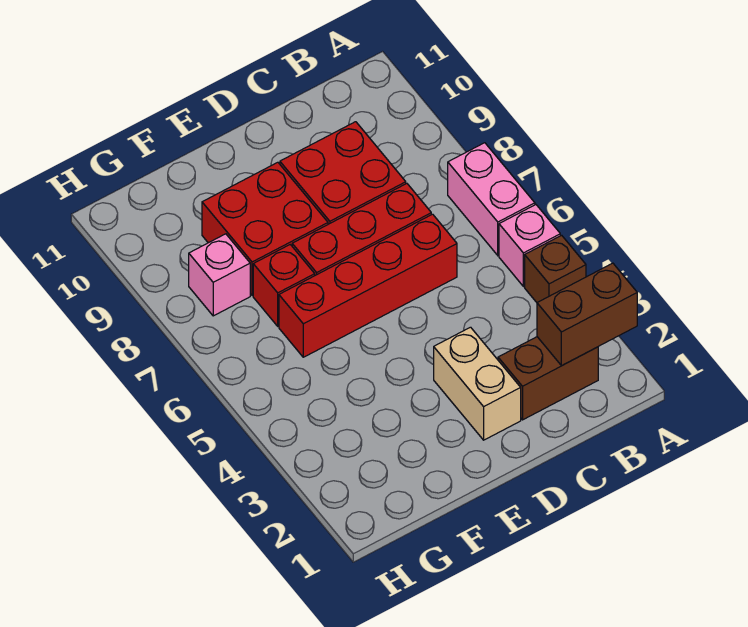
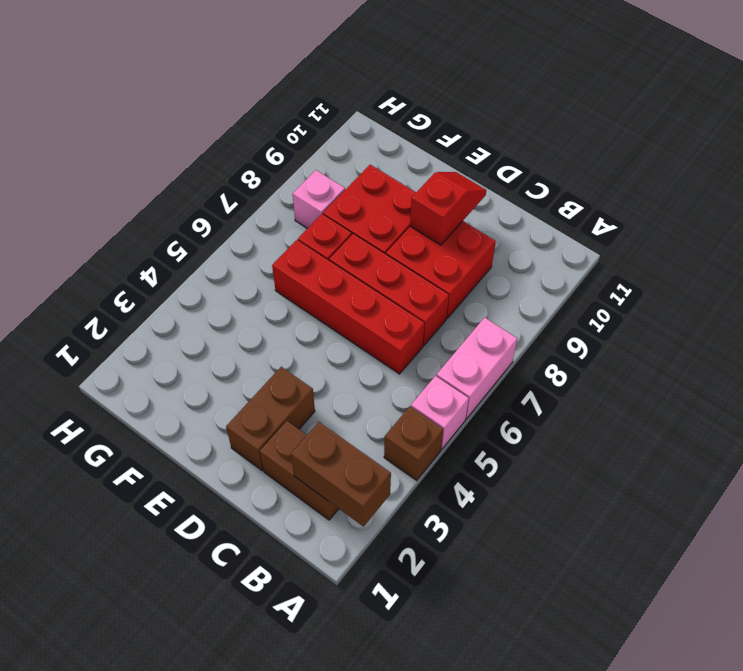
tan 1x2 brick [434,327,521,440] -> brown 1x2 brick [226,367,315,471]
none -> red 1x2 slope [410,172,486,245]

